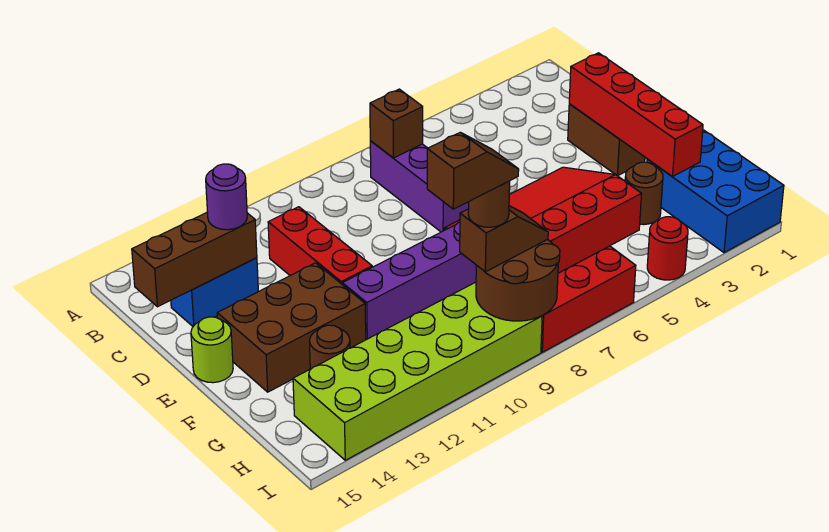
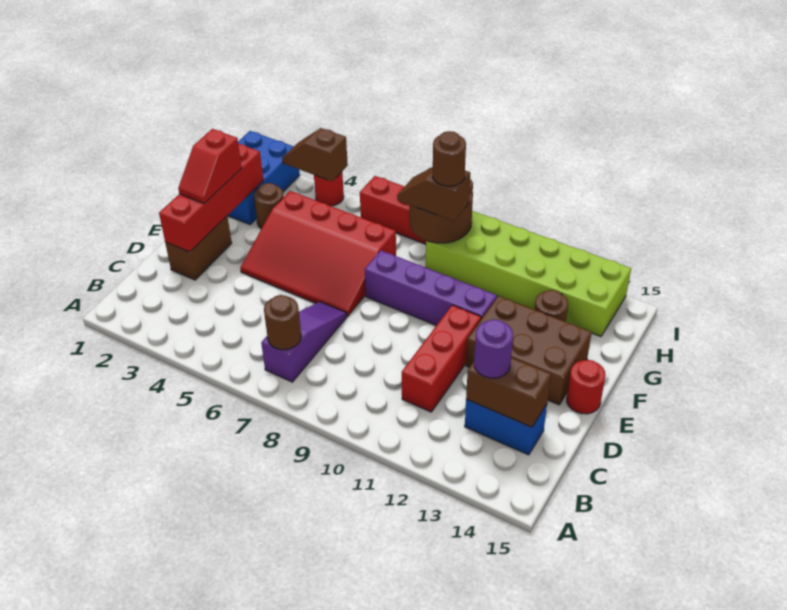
purple 1x3 brick [370,141,469,232] -> purple 1x3 slope [261,302,347,382]
brown 1x1 brick [370,89,423,158] -> brown 1x1 round brick [264,295,301,350]
brown 1x3 brick [132,212,257,307] -> brown 1x2 brick [466,358,551,427]
none -> red 1x2 slope [178,129,242,203]
lime 1x1 round brick [191,317,233,383] -> red 1x1 round brick [567,360,606,414]
brown 1x2 slope [427,132,519,209] -> brown 1x2 slope moved to [282,128,348,181]

